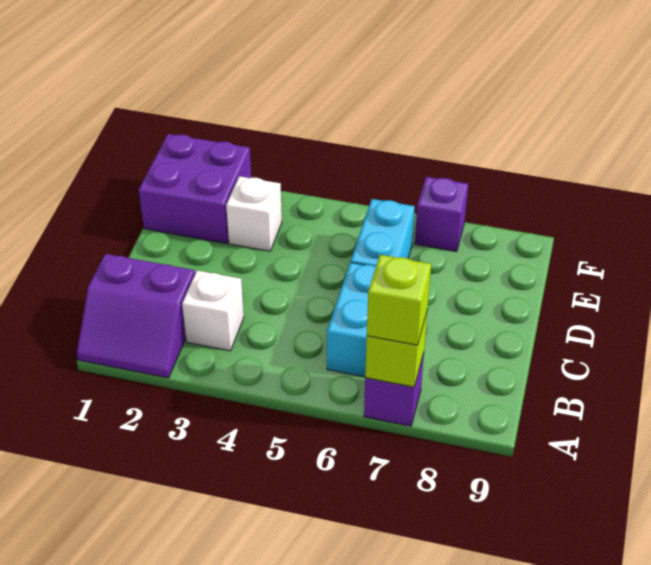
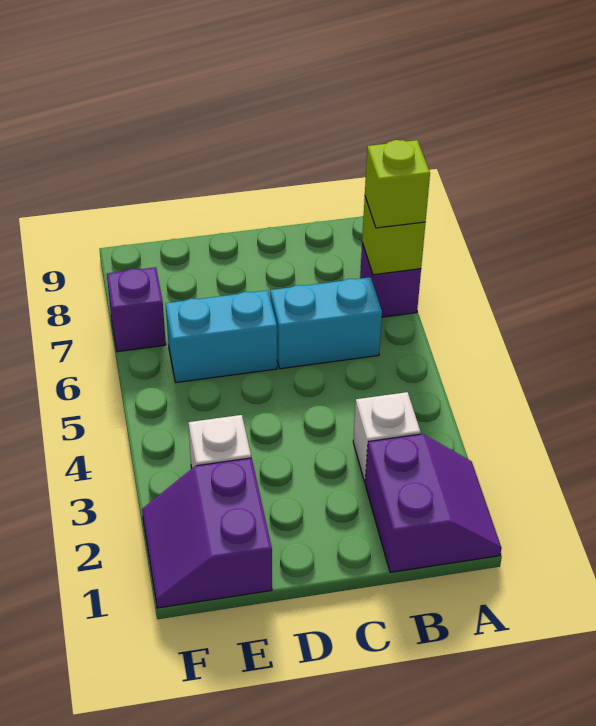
purple 2x2 brick [139,134,251,244] -> purple 2x2 slope [142,458,272,608]

